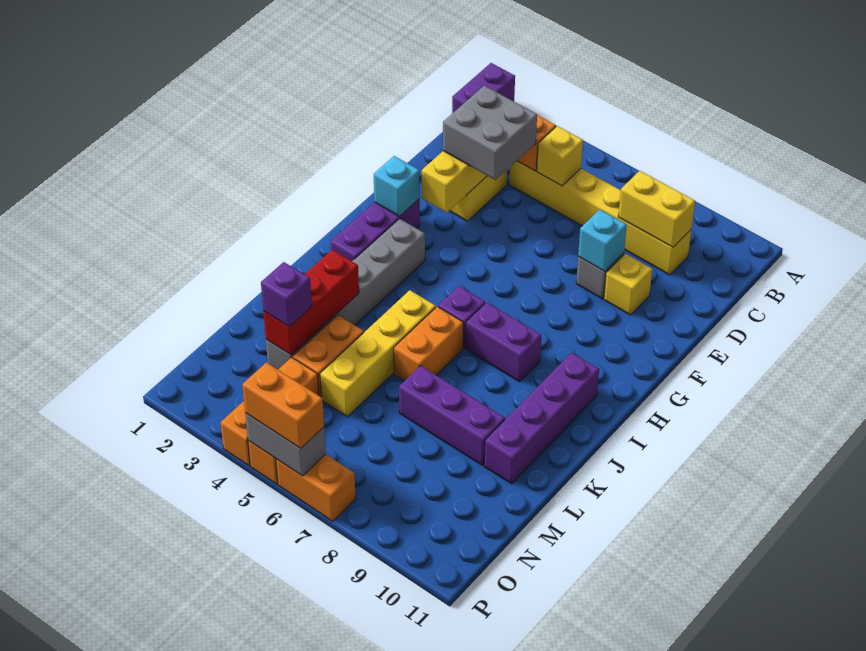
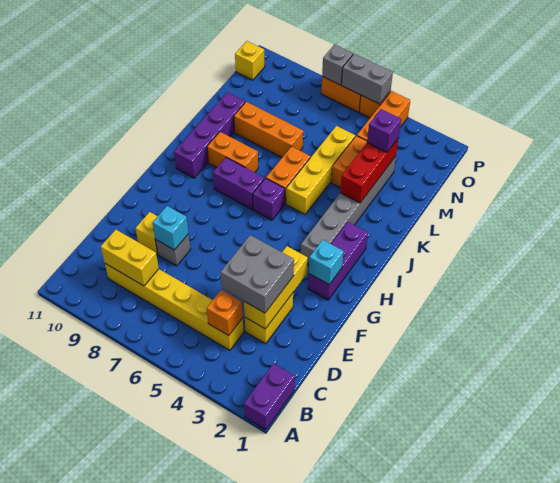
yellow 1x1 brick [537,126,583,186] -> yellow 1x1 brick moved to [235,41,265,80]
purple 1x3 brick [399,366,505,466] -> orange 1x3 brick [234,102,303,157]
orange 1x2 brick [242,362,324,449] -> orange 1x2 brick moved to [207,132,258,172]
none -> grey 1x1 brick [322,44,353,85]

